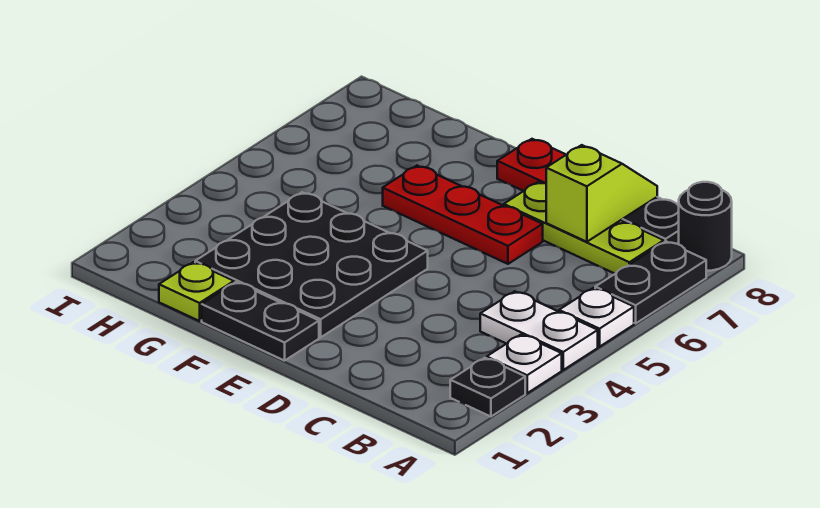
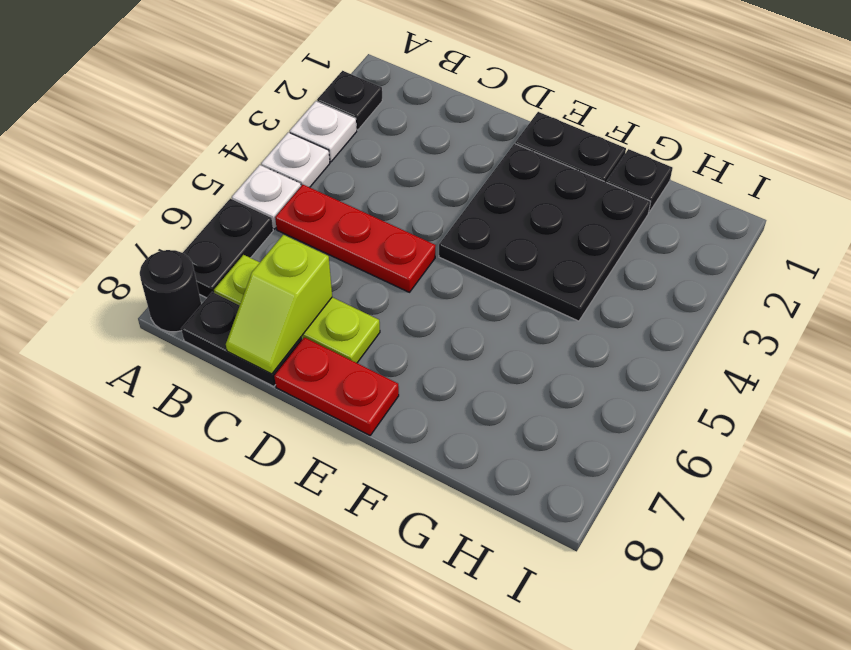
white 1x2 plate [480,291,598,370] -> white 1x1 plate [261,132,330,187]
red 1x3 plate [383,166,543,264] -> red 1x3 plate moved to [275,185,436,292]
lime 1x1 plate [159,262,234,321] -> black 1x1 plate [607,149,673,212]

